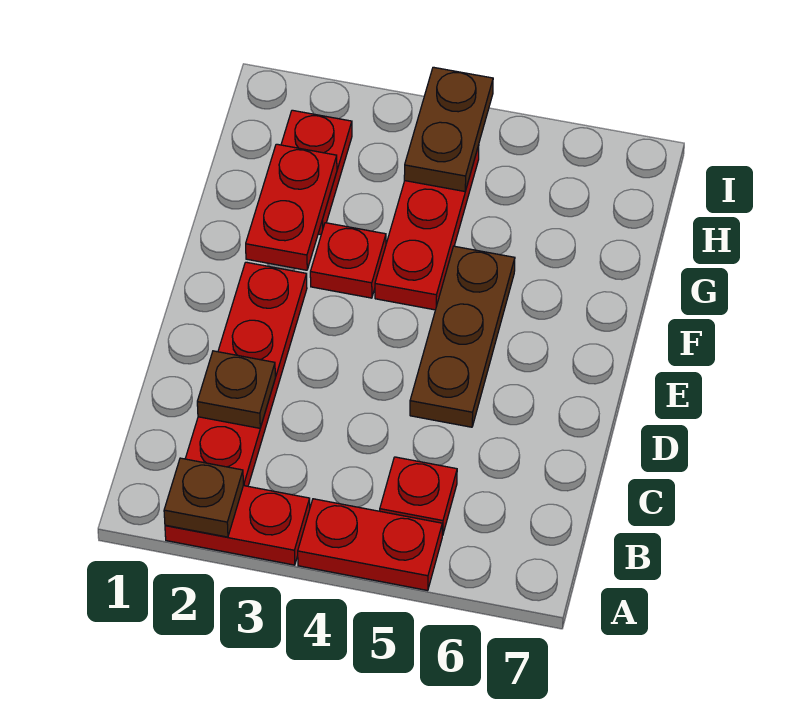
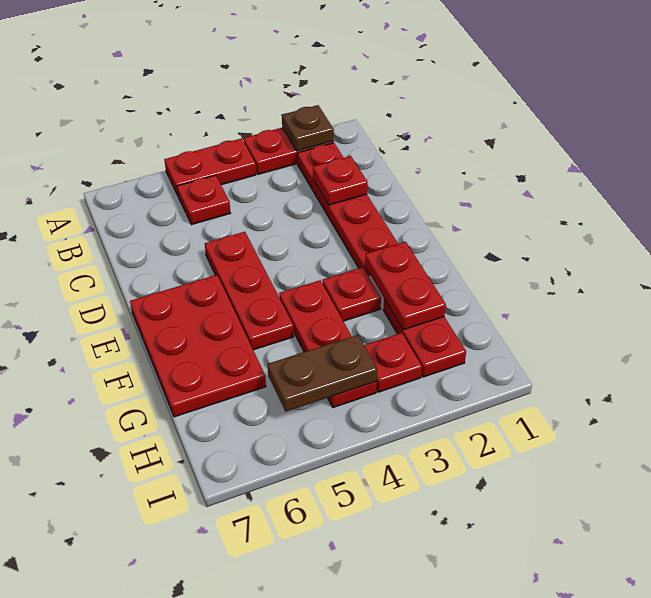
brown 1x1 plate [197,351,275,428] -> red 1x1 plate [313,156,367,205]
brown 1x3 plate [410,246,515,427] -> red 1x3 plate [205,232,294,350]
none -> red 2x3 plate [130,275,266,417]
none -> red 1x1 plate [364,333,422,392]
brown 1x2 plate [404,67,493,191] -> brown 1x2 plate turned to [268,335,377,411]

